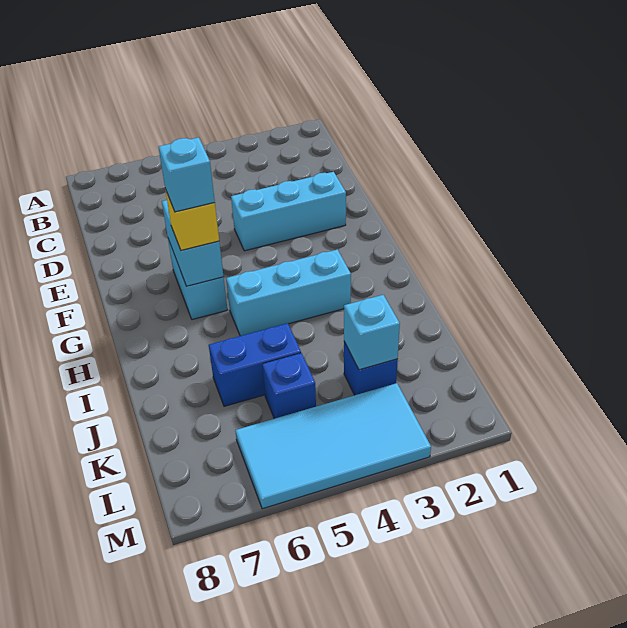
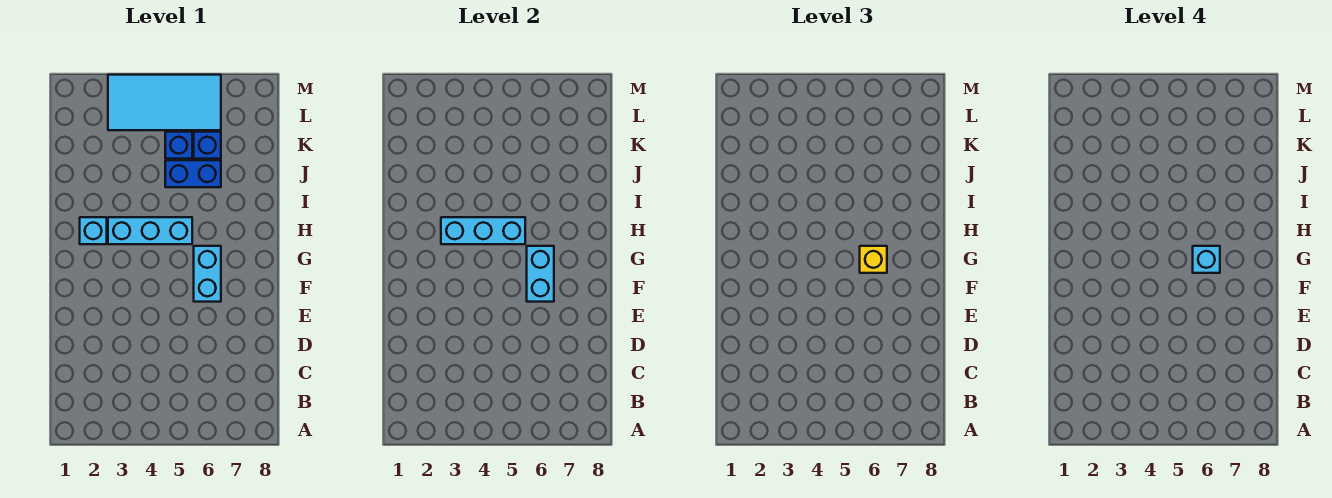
cyan 1x3 brick [231,172,346,251] -> cyan 1x3 brick moved to [441,217,525,244]
blue 1x1 brick [344,342,398,395] -> blue 1x1 brick moved to [194,132,221,159]
cyan 1x1 brick [344,295,400,370] -> cyan 1x1 brick moved to [80,217,107,244]

